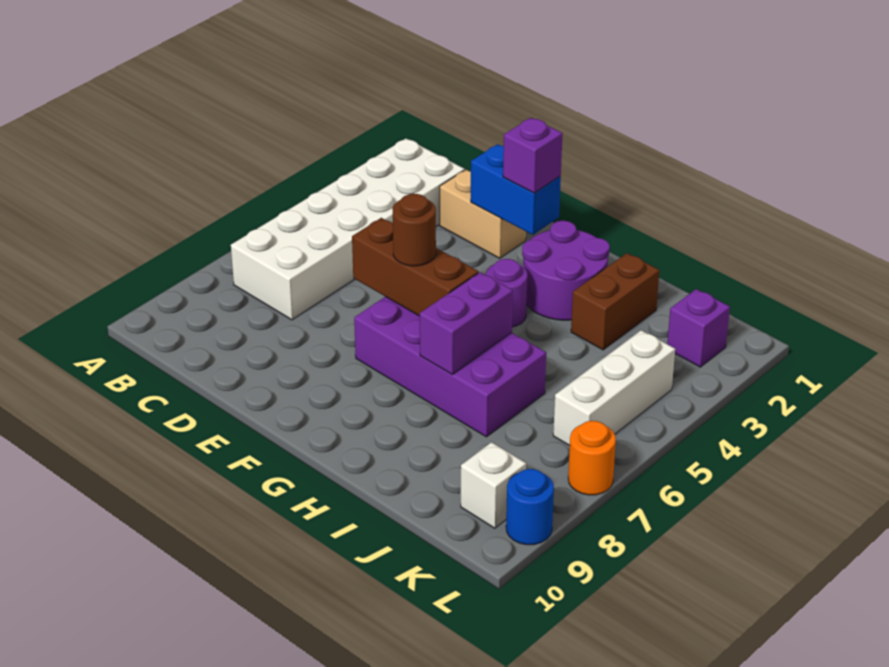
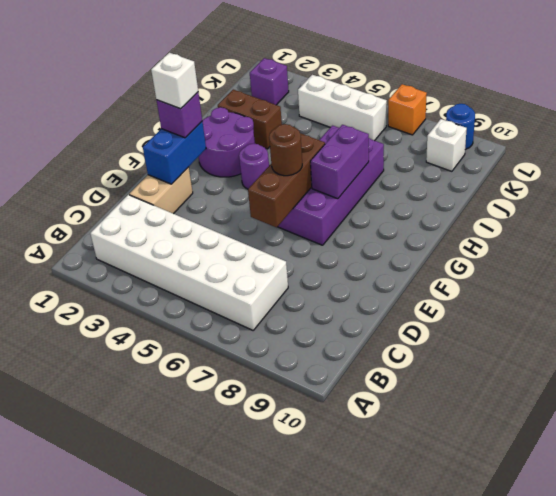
none -> white 1x1 brick [151,53,198,109]
purple 1x2 brick [420,272,513,374] -> purple 1x2 brick turned to [310,125,369,199]
orange 1x1 round brick [568,421,616,495] -> orange 1x1 brick [388,84,427,135]

